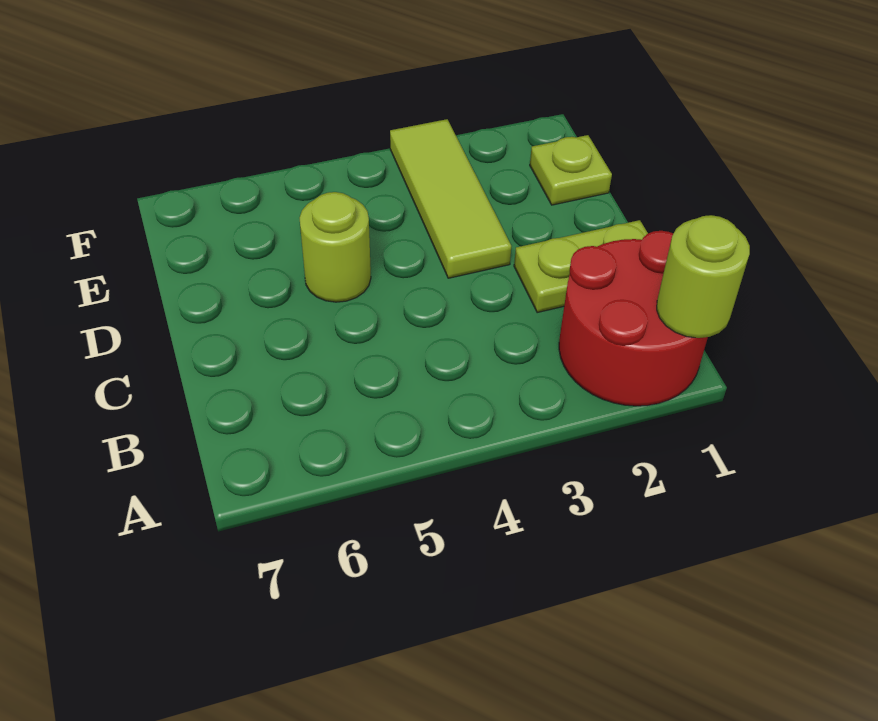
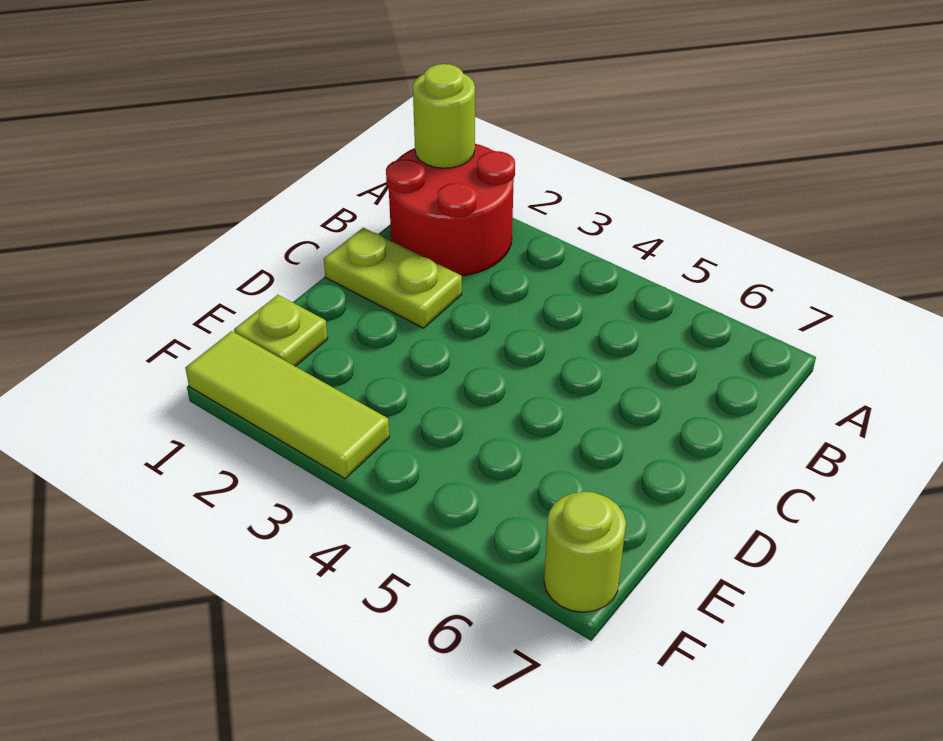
lime 1x3 tile [390,119,511,278] -> lime 1x3 tile turned to [185,331,389,479]
lime 1x1 round brick [300,192,371,302] -> lime 1x1 round brick moved to [544,492,626,612]

